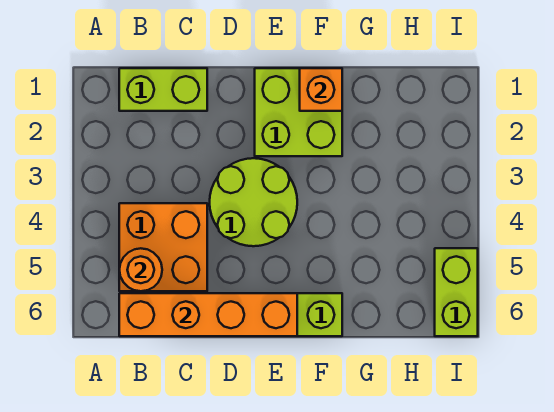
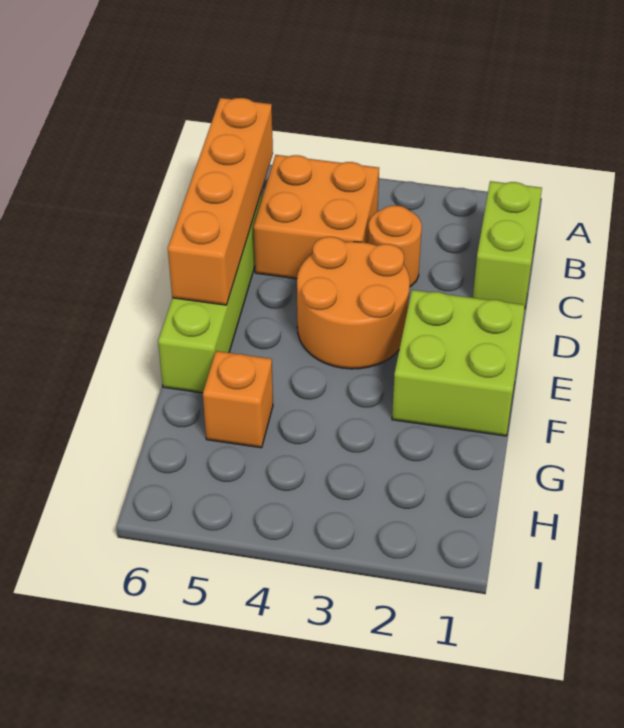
orange 1x1 round brick [119,248,162,291] -> orange 1x1 round brick moved to [368,206,422,287]
lime 2x2 round brick [210,158,297,246] -> orange 2x2 round brick [297,237,410,369]
orange 1x1 brick [300,68,342,111] -> orange 1x1 brick moved to [203,351,273,448]
lime 1x2 brick [435,248,478,336] -> none

